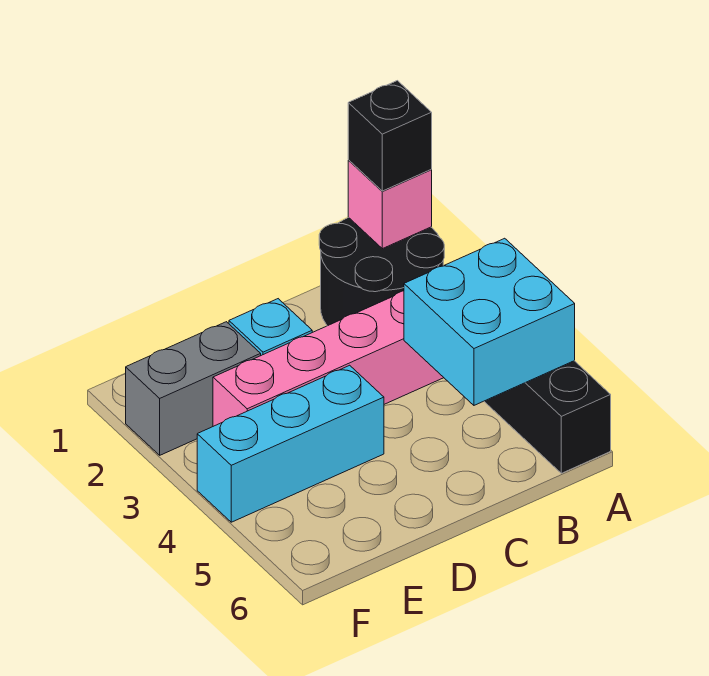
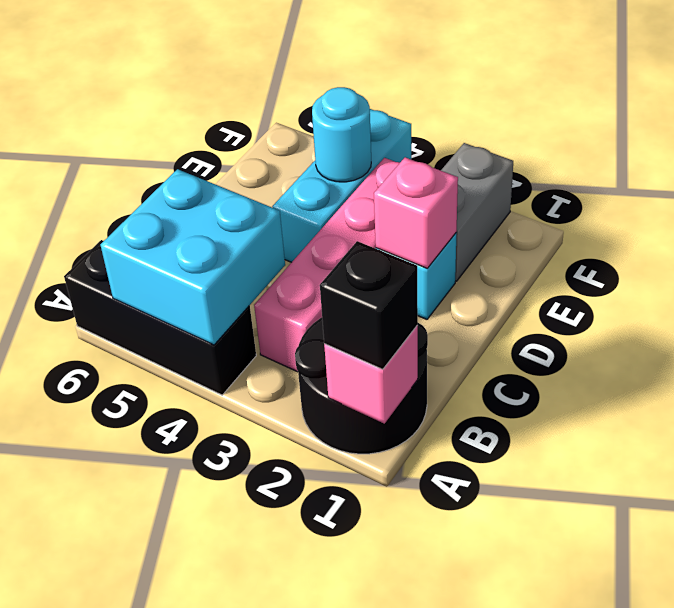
none -> pink 1x1 brick [374,157,458,268]
none -> cyan 1x1 round brick [312,87,371,182]

